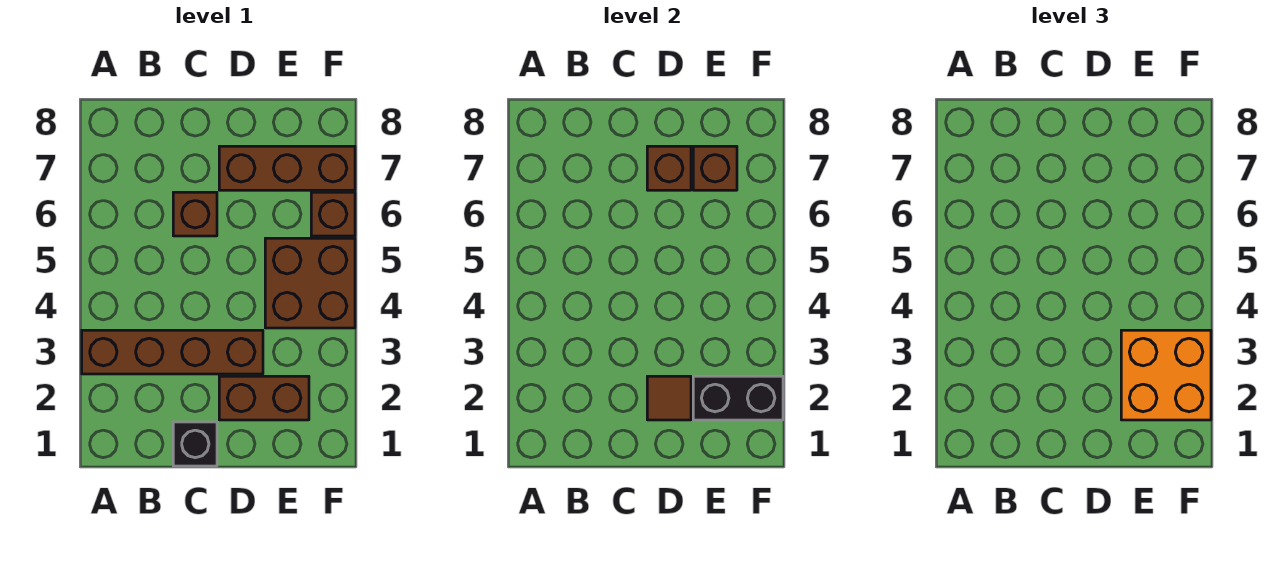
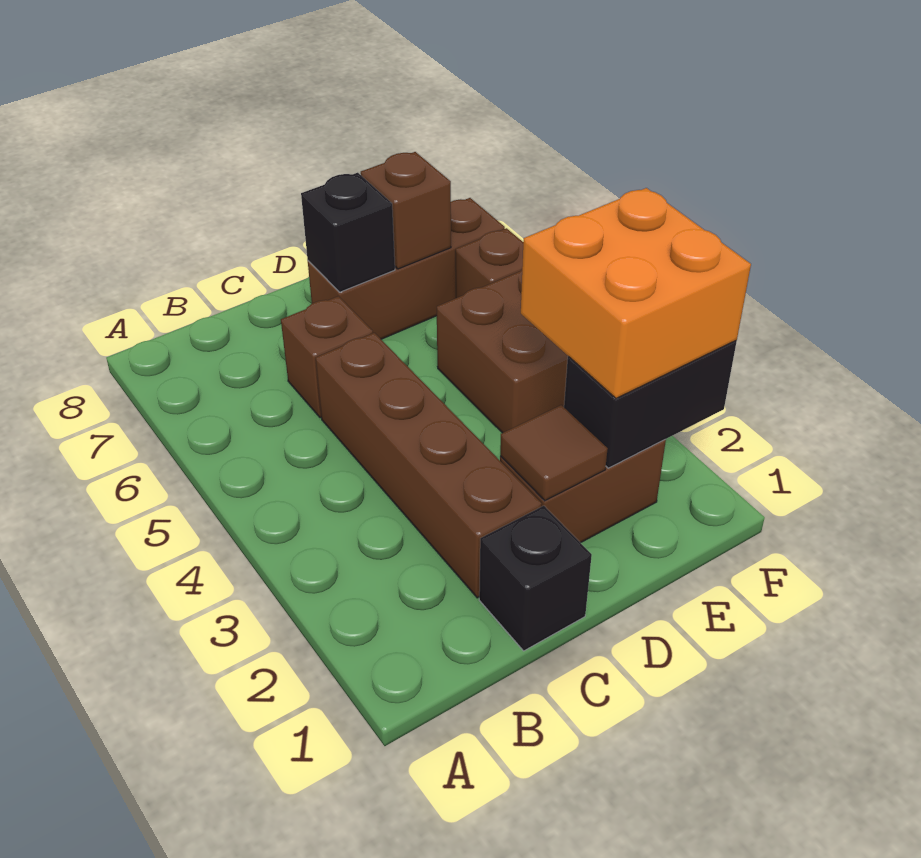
brown 1x4 brick [82,330,263,374] -> brown 1x4 brick turned to [316,333,542,598]
brown 1x1 brick [647,146,691,190] -> black 1x1 brick [301,173,395,292]

